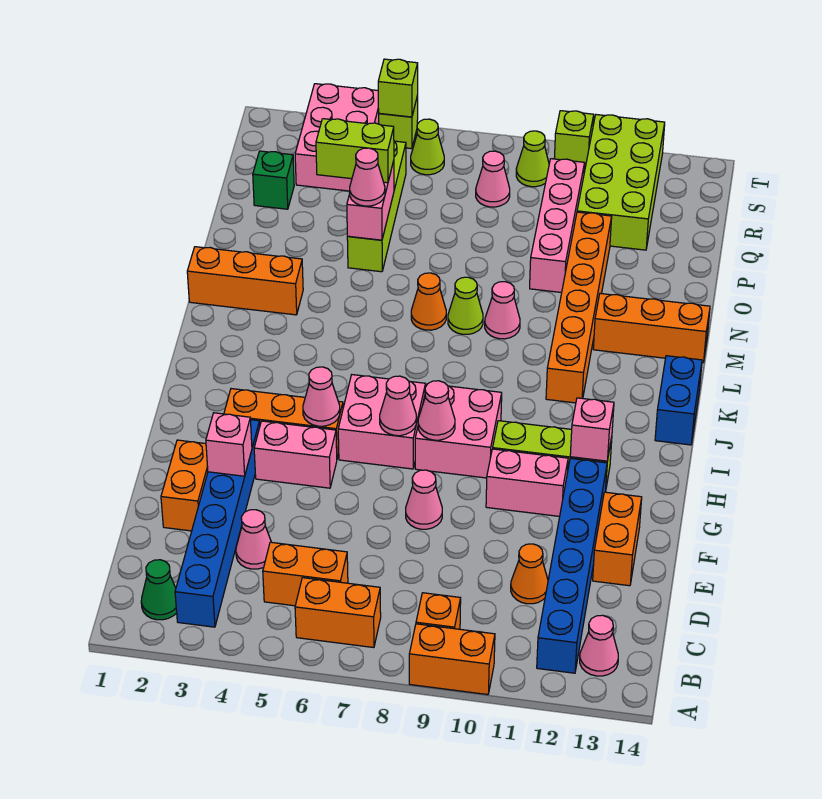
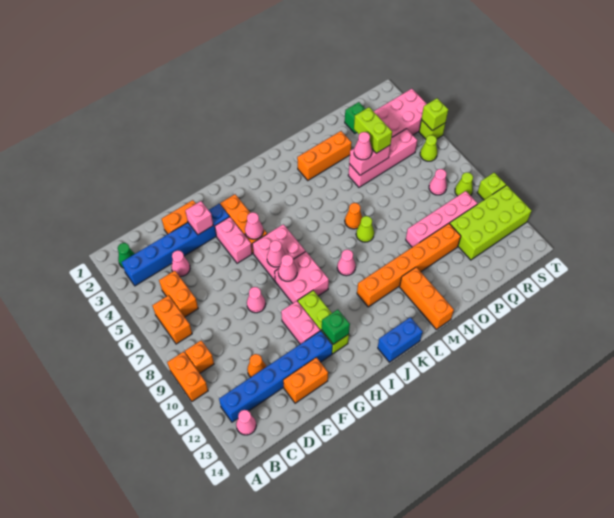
pink 1x1 brick [570,398,614,461] -> green 1x1 brick [322,309,350,344]
orange 1x3 brick [187,247,303,315] -> orange 1x3 brick turned to [297,131,352,180]
pink 1x1 cone [485,282,520,339] -> pink 1x1 cone moved to [337,249,356,276]
lime 1x4 brick [347,141,406,272] -> pink 1x4 brick [348,129,417,187]

